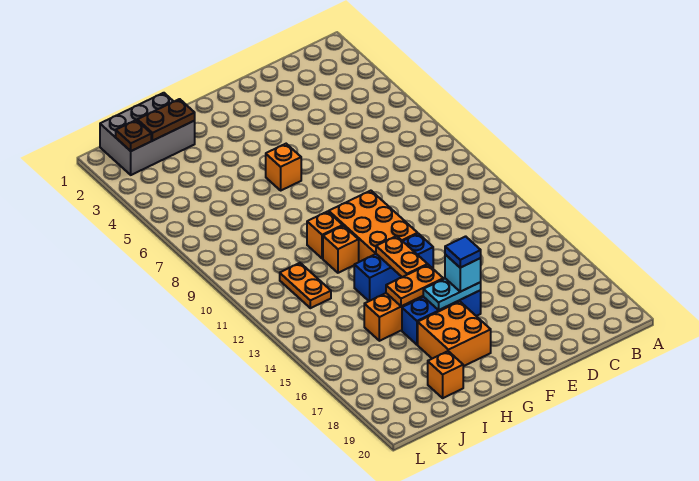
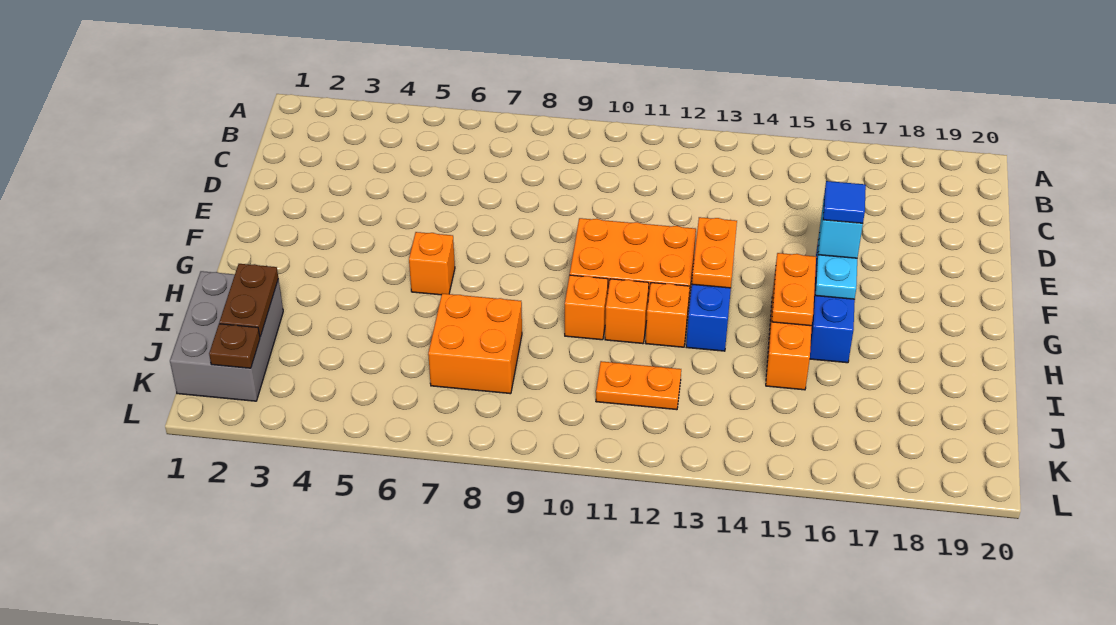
orange 1x2 plate [376,236,428,277] -> orange 1x2 plate turned to [692,217,737,288]
orange 2x2 brick [418,302,491,366] -> orange 2x2 brick moved to [428,294,522,394]
orange 1x1 brick [428,351,463,398] -> orange 1x1 brick moved to [646,283,690,347]

